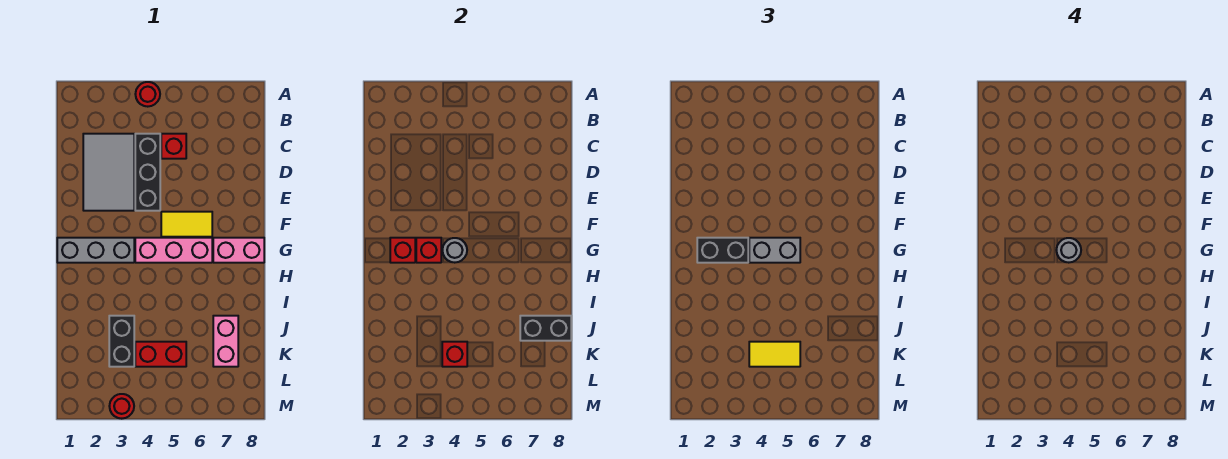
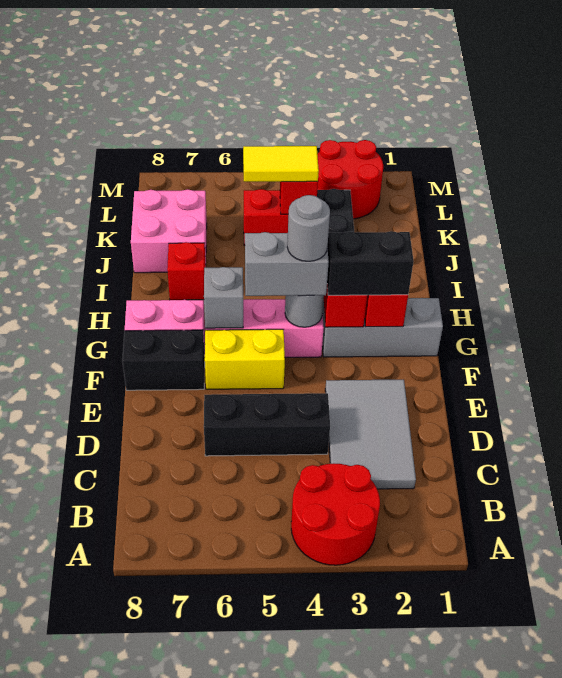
red 1x1 round brick [135,82,160,107] -> red 2x2 round brick [291,464,380,565]
black 1x3 brick [135,134,160,211] -> black 1x3 brick turned to [204,393,330,456]
red 1x1 brick [161,134,186,159] -> red 1x1 brick moved to [167,242,206,300]
yellow 1x2 tile [161,212,212,237] -> yellow 1x2 brick [204,329,285,389]
none -> grey 1x1 brick [204,267,243,328]
pink 1x2 brick [213,316,238,367] -> pink 2x2 brick [131,189,207,273]
black 1x2 brick [520,316,571,341] -> black 1x2 brick moved to [122,330,205,390]
red 1x1 round brick [109,394,134,419] -> red 2x2 round brick [317,140,383,219]

